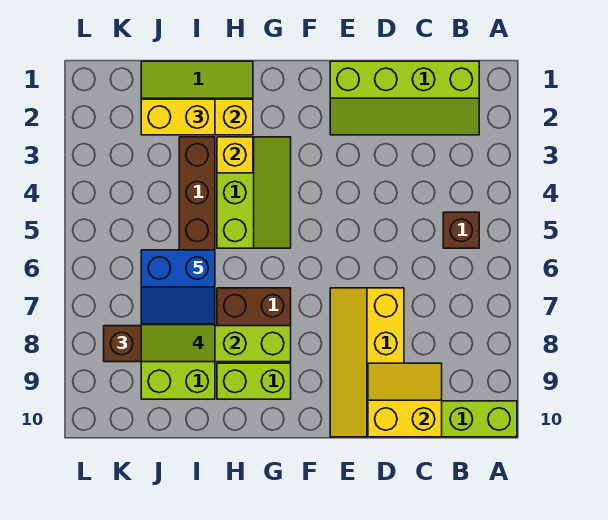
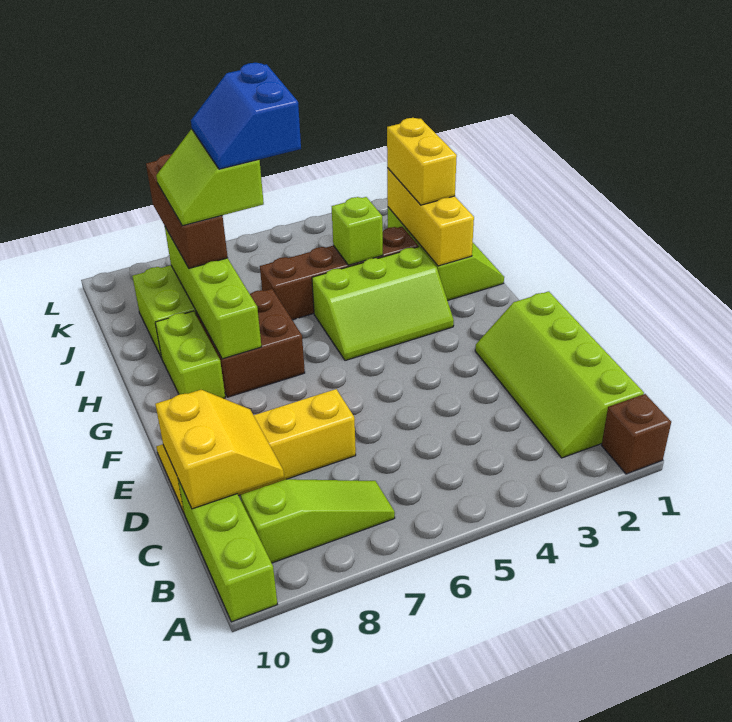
brown 1x1 brick [443,212,479,248] -> brown 1x1 brick moved to [602,394,671,474]
none -> lime 1x3 slope [241,479,395,563]
yellow 1x1 brick [217,137,253,173] -> none
none -> lime 1x1 brick [332,197,383,265]

